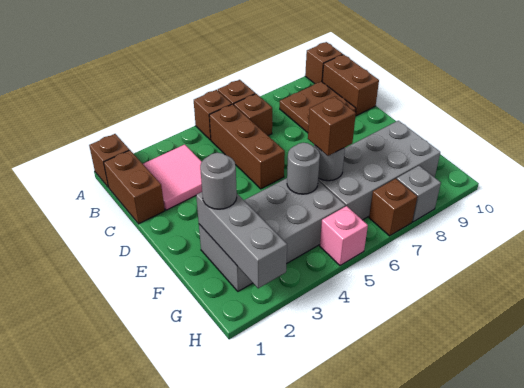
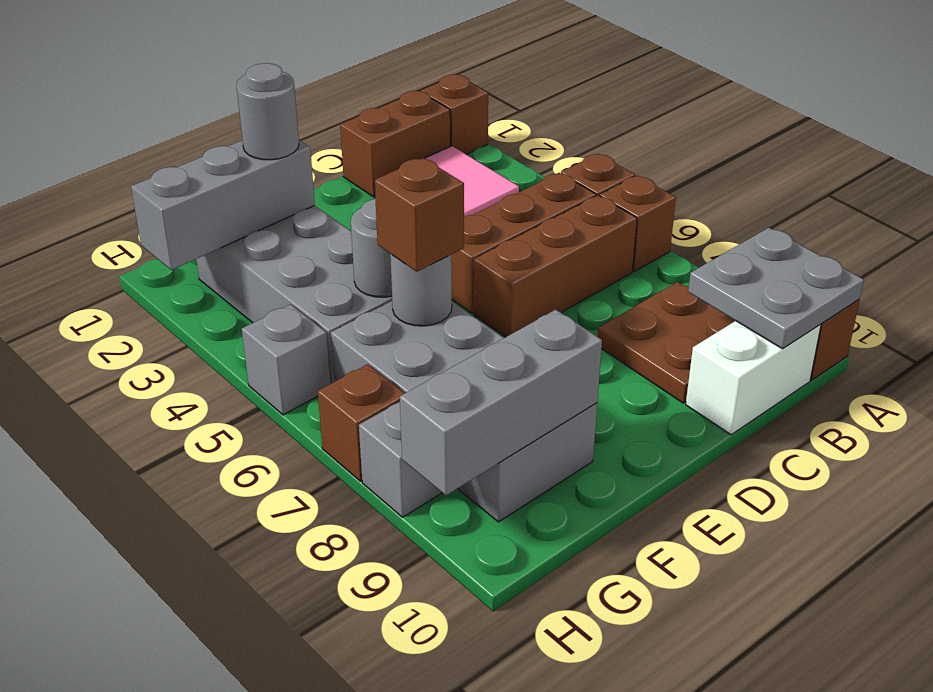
none -> grey 2x2 plate [688,228,864,349]
brown 1x1 brick [234,94,272,136] -> brown 1x3 brick [474,195,637,337]
brown 1x2 brick [322,54,379,116] -> white 1x2 brick [686,321,821,435]
none -> grey 1x3 brick [400,310,602,495]
pink 1x1 brick [320,206,368,266] -> grey 1x1 brick [242,304,330,415]

